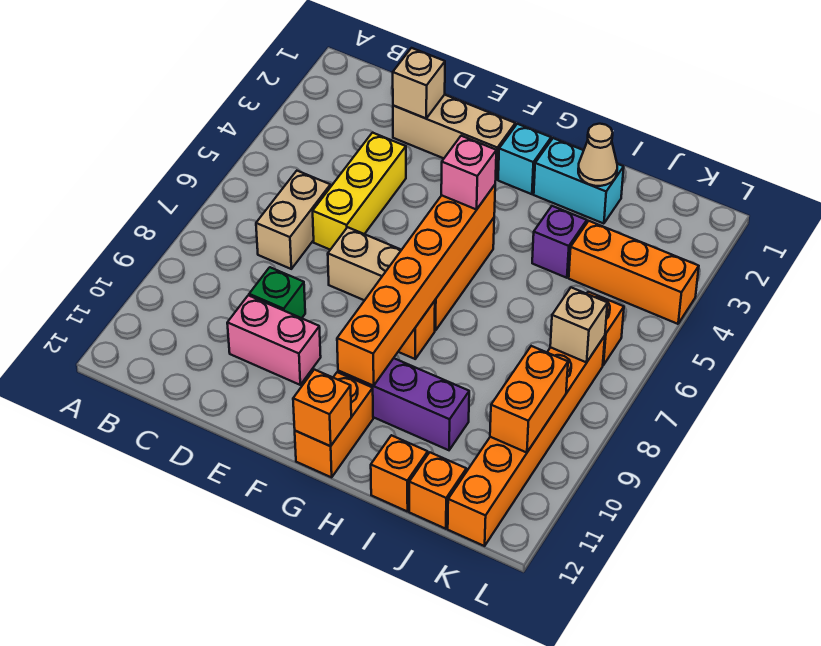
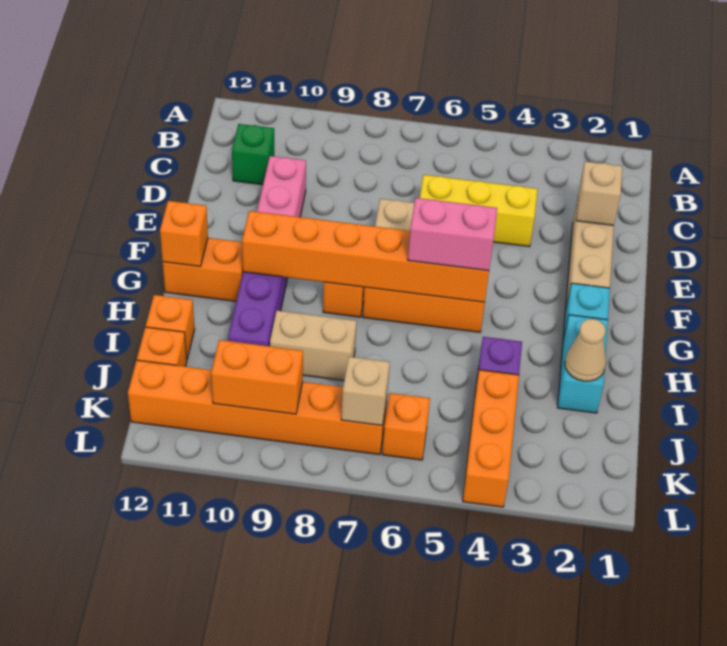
tan 1x2 brick [256,171,330,269] -> tan 1x2 brick moved to [270,311,357,381]
green 1x1 brick [249,267,305,318] -> green 1x1 brick moved to [232,124,274,185]
pink 1x1 brick [441,136,496,210] -> pink 1x2 brick [408,198,497,271]

